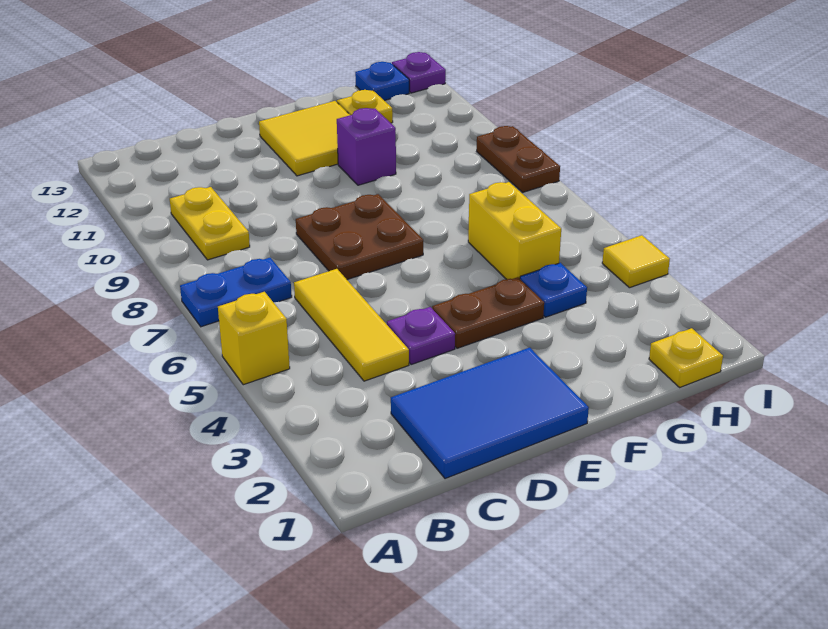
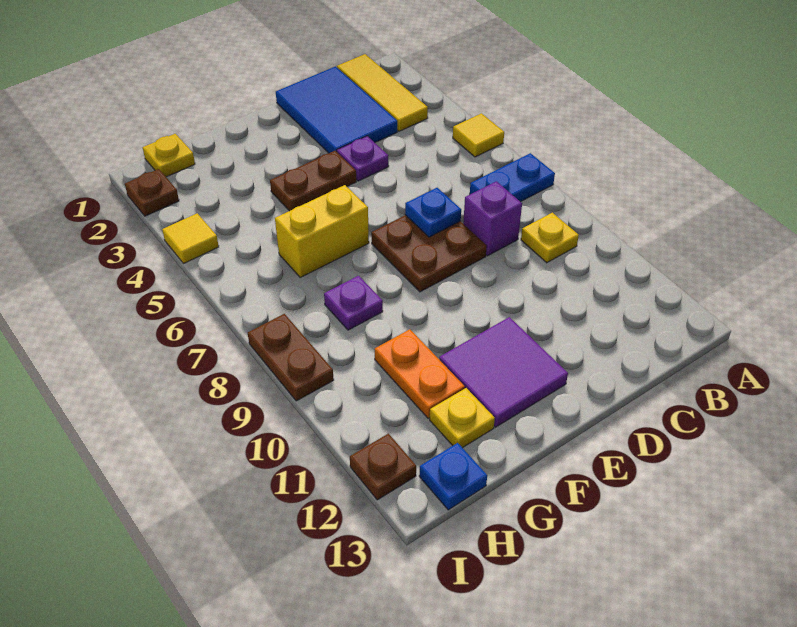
yellow 1x1 brick [218,292,290,385] -> yellow 1x1 tile [453,113,504,157]
yellow 1x2 plate [170,187,250,260] -> yellow 1x1 plate [521,213,579,263]
blue 2x3 tile [391,348,589,479] -> blue 2x3 tile turned to [276,67,397,153]
yellow 1x3 tile [294,269,409,381] -> yellow 1x3 tile moved to [337,54,428,131]
yellow 2x2 tile [259,101,350,176] -> purple 2x2 tile [439,317,568,427]
purple 1x1 brick [337,108,396,185] -> purple 1x1 brick moved to [463,181,522,256]
blue 1x1 plate [520,263,587,317] -> blue 1x1 plate moved to [405,188,461,237]
yellow 1x2 brick [468,182,561,279] -> yellow 1x2 brick turned to [275,185,369,277]
none -> orange 1x2 plate [375,329,465,418]
none -> brown 1x1 plate [125,169,179,216]
none -> brown 1x1 plate [350,434,416,500]
purple 1x1 plate [392,52,446,93] -> purple 1x1 plate moved to [324,276,383,330]

